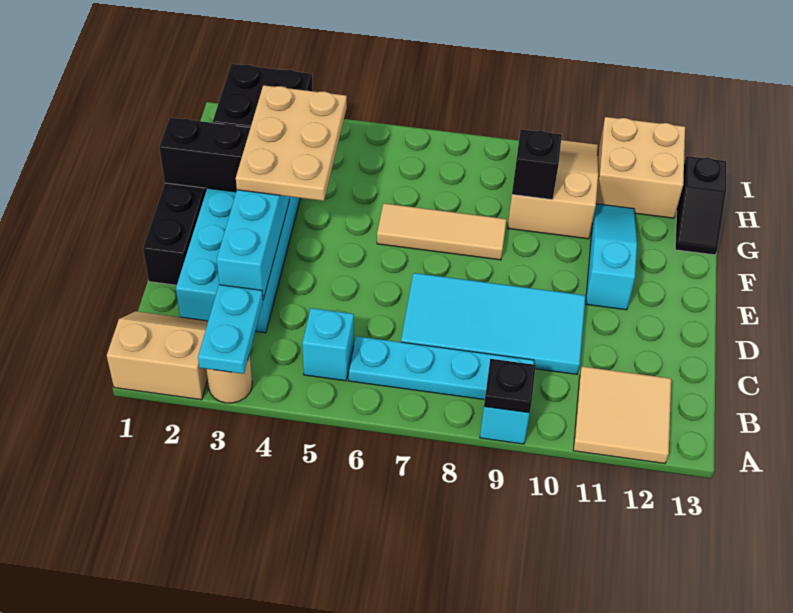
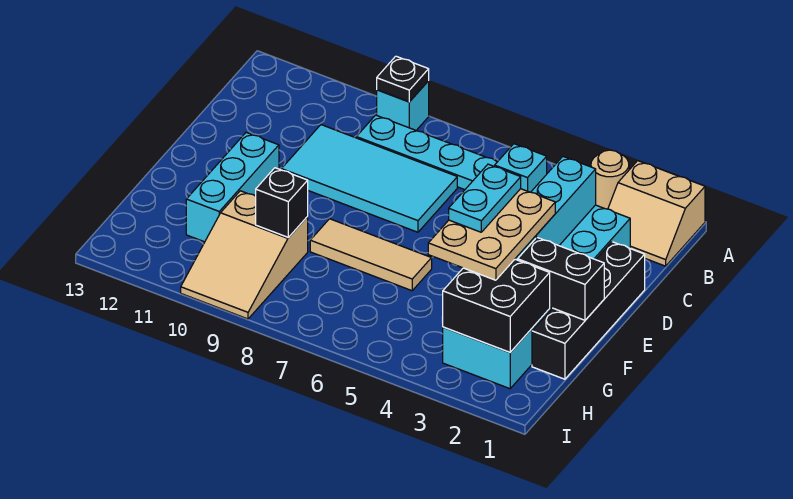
cyan 1x2 plate [198,285,263,374] -> cyan 1x2 plate moved to [449,164,521,232]
tan 2x2 tile [573,366,671,463] -> none
cyan 1x3 slope [586,204,637,310] -> cyan 1x3 brick [186,133,279,242]
black 1x2 slope [675,156,726,255] -> none
tan 2x2 brick [596,117,685,218] -> none

